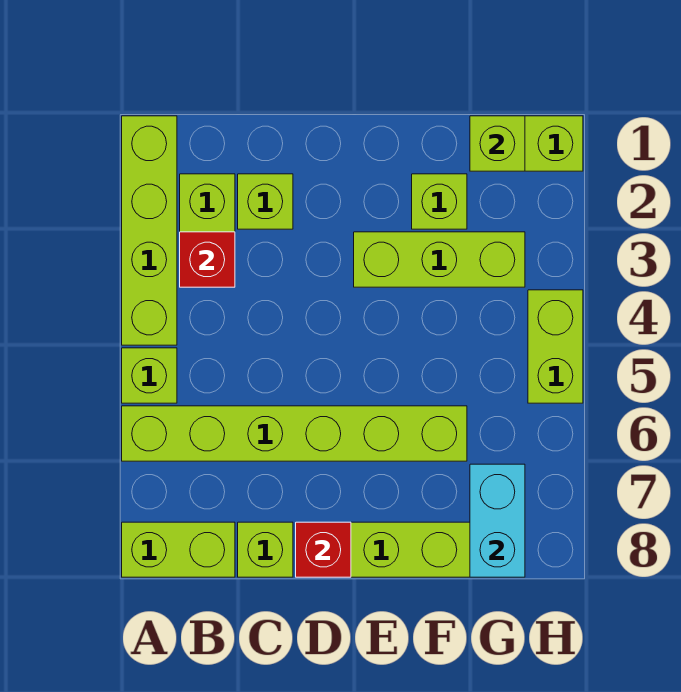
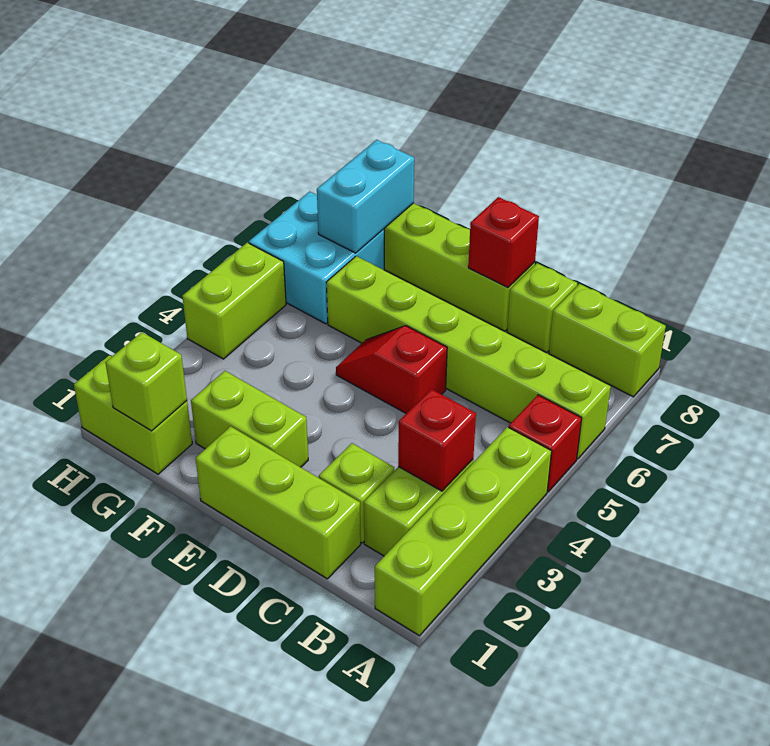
lime 1x1 brick [122,348,177,403] -> red 1x1 brick [509,395,582,492]
none -> red 1x2 slope [336,326,447,413]
lime 1x3 brick [354,232,525,287] -> lime 1x3 brick moved to [196,426,361,579]
lime 1x1 brick [412,174,467,229] -> lime 1x2 brick [191,371,308,467]
none -> cyan 2x2 brick [249,192,384,324]

